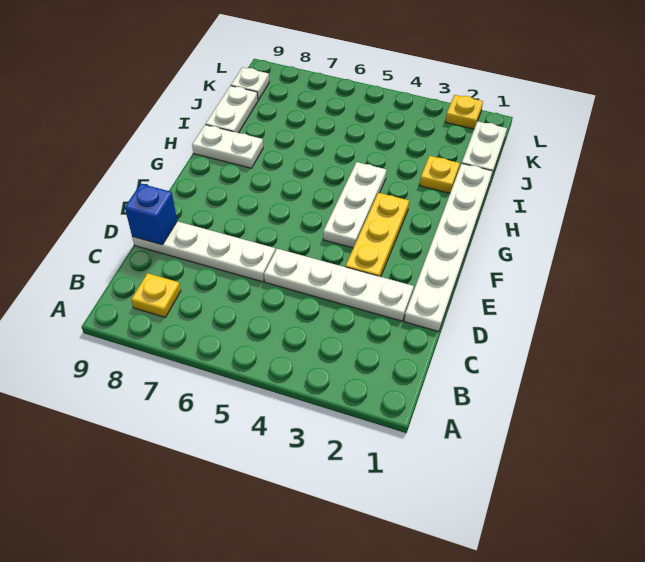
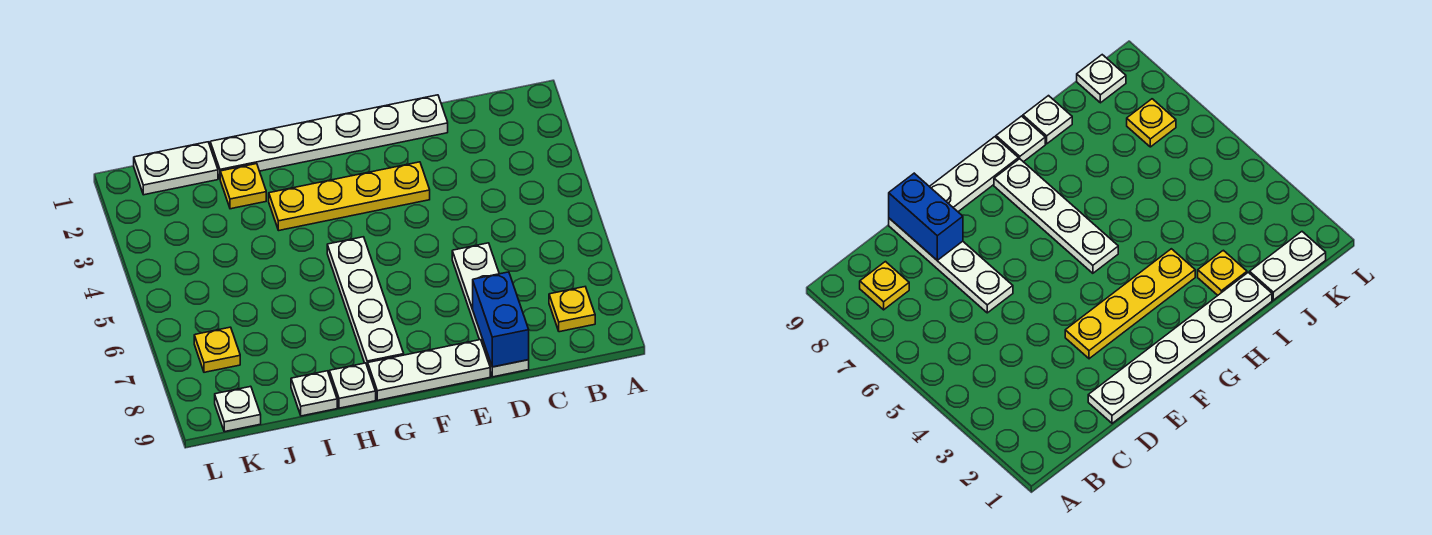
white 1x4 plate [264,249,414,321] -> white 1x4 plate moved to [327,237,404,367]
blue 1x1 brick [125,184,177,245] -> blue 1x2 brick [473,272,529,367]
yellow 1x3 plate [345,193,409,277] -> yellow 1x4 plate [269,162,430,230]
white 1x3 plate [323,162,386,248] -> white 1x3 plate moved to [368,340,490,400]
white 1x2 plate [192,125,263,168] -> white 1x1 plate [329,363,376,408]
white 1x2 plate [206,86,258,133] -> white 1x1 plate [291,371,337,416]
yellow 1x1 plate [446,95,483,129] -> yellow 1x1 plate moved to [194,327,240,372]

